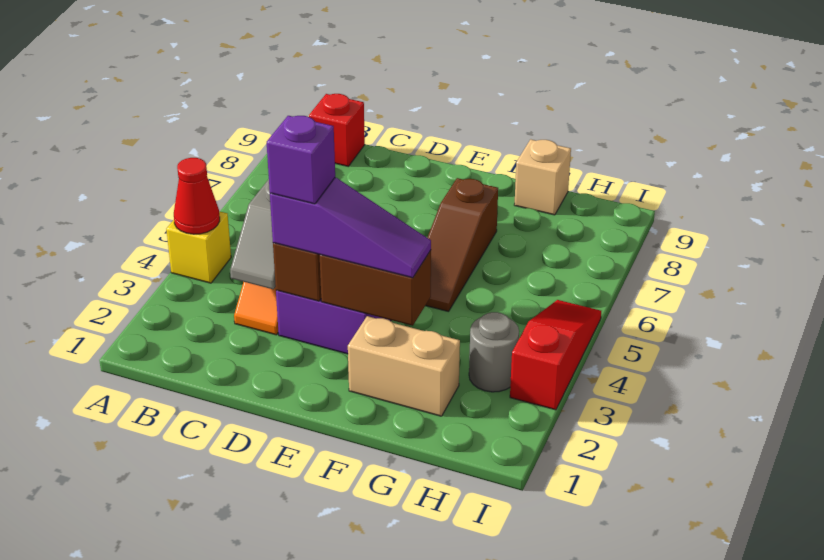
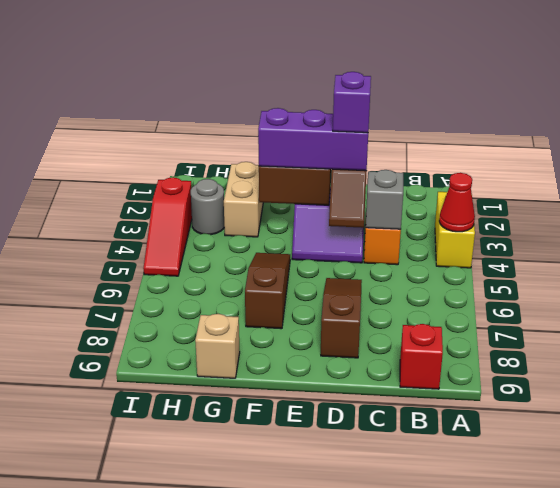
yellow 1x1 brick [166,211,231,283] -> yellow 1x2 brick [435,192,475,268]
purple 1x3 slope [270,177,431,278] -> purple 1x3 brick [258,108,368,171]
none -> brown 1x3 slope [321,278,362,358]
tan 1x2 brick [348,316,460,416] -> tan 1x2 brick turned to [224,162,263,237]

